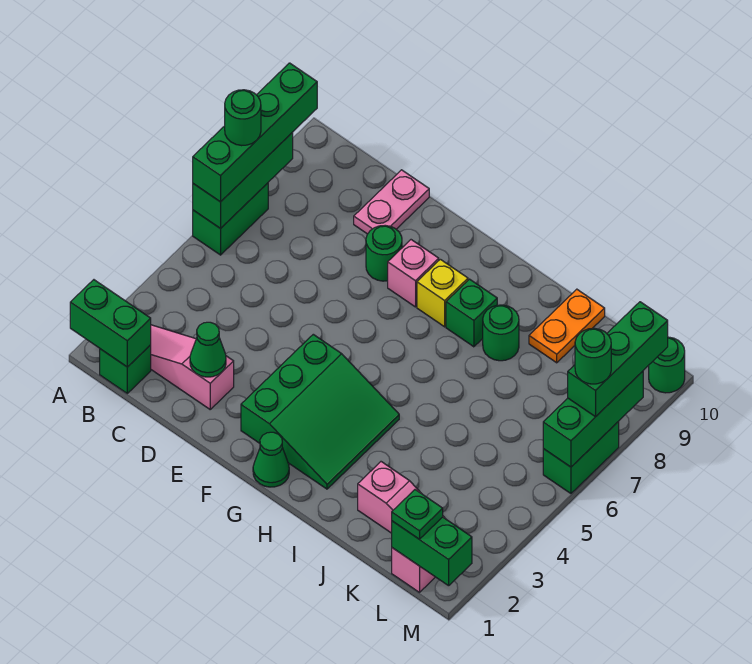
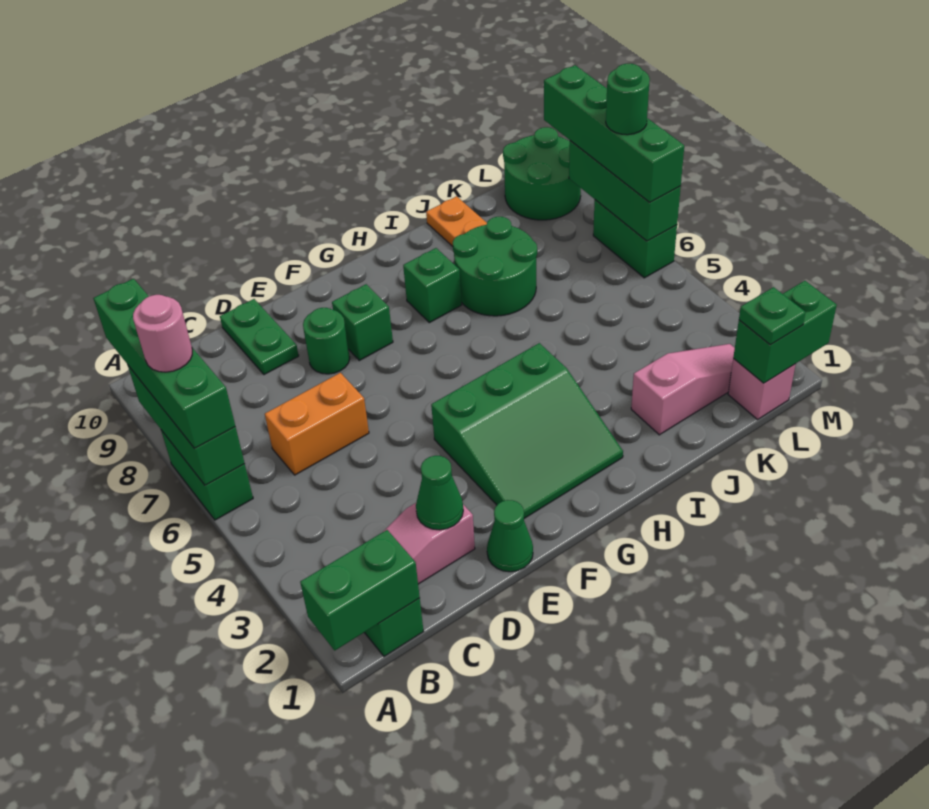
green 1x1 round brick [225,90,261,146] -> pink 1x1 round brick [133,295,192,372]
none -> orange 1x2 brick [265,373,369,475]
pink 1x2 plate [354,170,429,234] -> green 1x2 plate [220,299,299,375]
green 3x3 slope [241,334,399,489] -> green 3x3 slope turned to [431,343,623,518]
pink 1x1 brick [388,240,439,307] -> green 1x1 brick [332,284,393,360]
green 1x1 cone [253,432,289,487] -> green 1x1 cone moved to [487,500,533,572]
yellow 1x1 brick [417,259,468,327] -> none
green 1x1 round brick [483,305,519,361] -> green 2x2 round brick [453,217,537,316]
green 1x3 brick [568,302,668,417] -> green 1x4 brick [544,65,684,202]
green 1x1 round brick [649,337,685,393] -> green 2x2 round brick [503,127,581,220]

